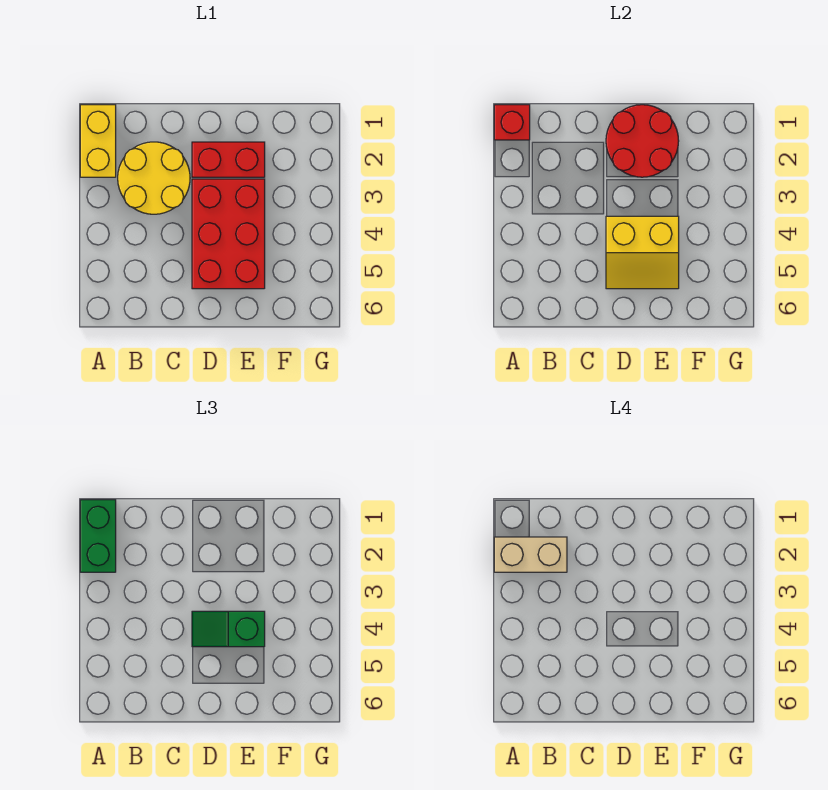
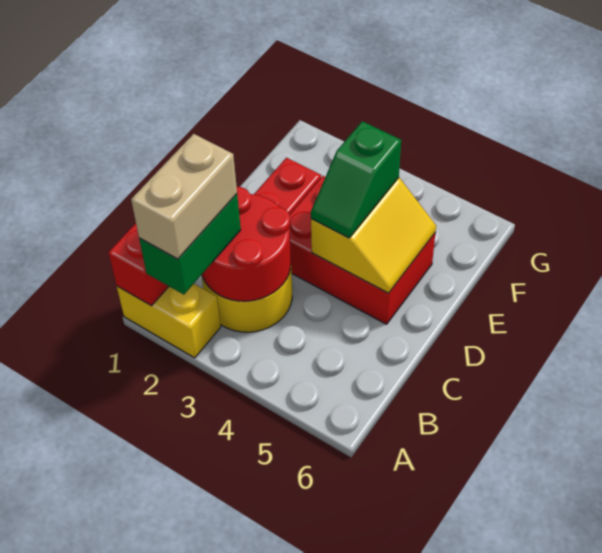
green 1x2 brick [80,500,116,572] -> green 1x2 brick turned to [139,194,241,295]
red 2x2 round brick [606,105,679,177] -> red 2x2 round brick moved to [202,187,291,301]

